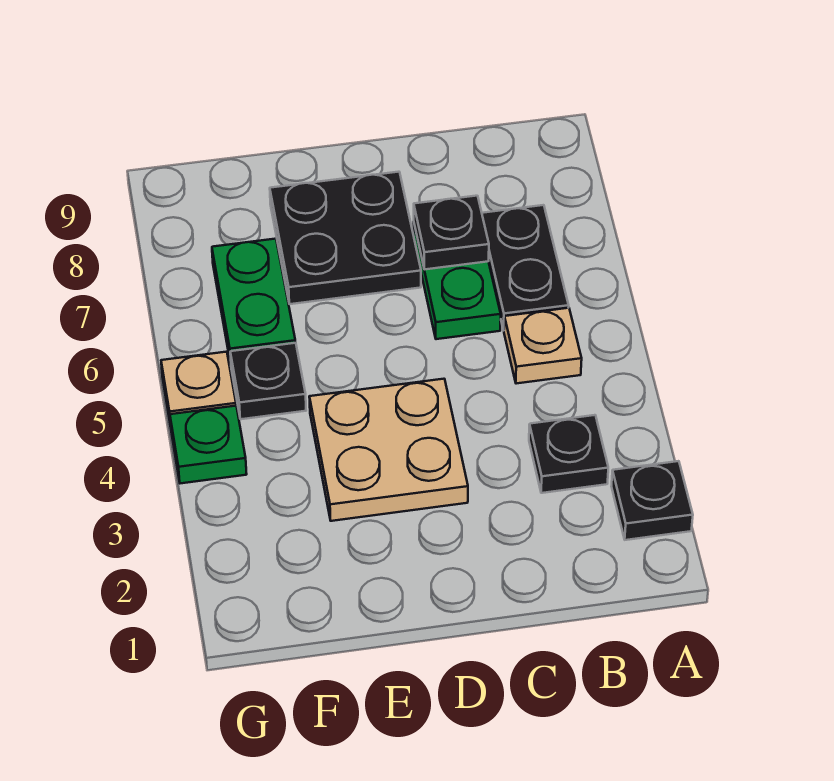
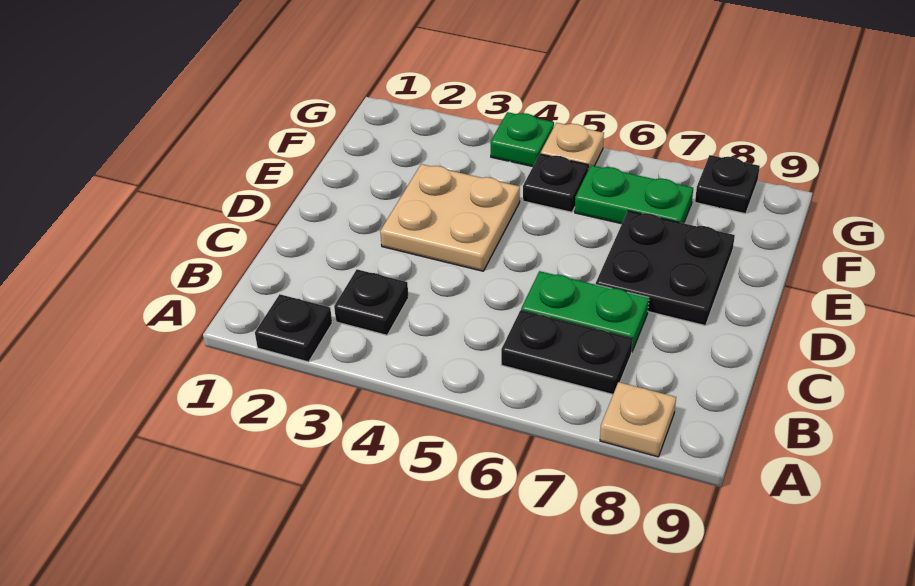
tan 1x1 plate [504,308,582,384] -> tan 1x1 plate moved to [600,382,676,457]
black 1x1 plate [414,196,489,269] -> black 1x1 plate moved to [695,155,760,214]

